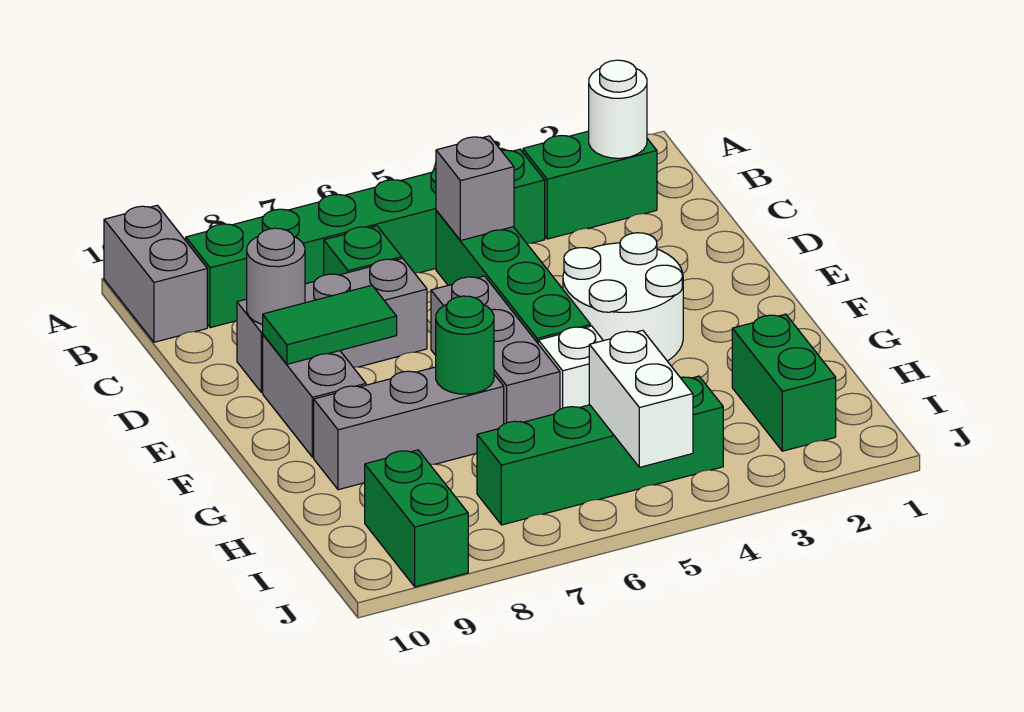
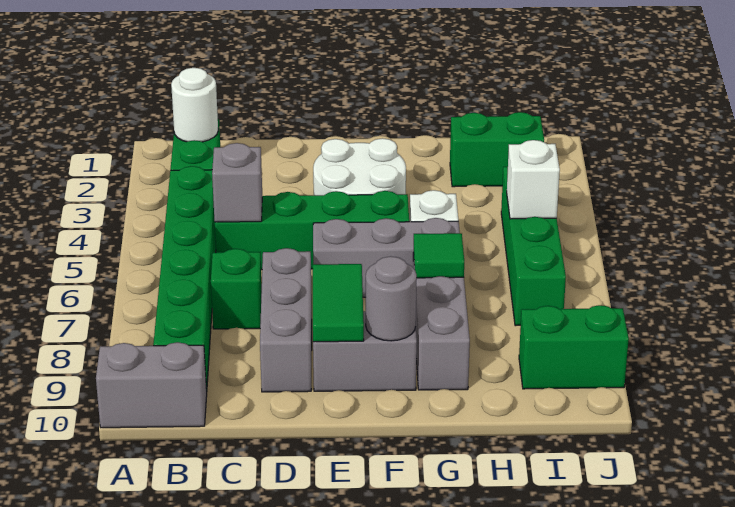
grey 1x1 round brick [247,228,305,325] -> grey 1x1 round brick moved to [366,256,417,341]
green 1x1 round brick [436,296,494,394] -> green 1x1 tile [414,233,464,278]
white 1x2 brick [589,330,693,467] -> white 1x1 brick [507,140,560,219]

